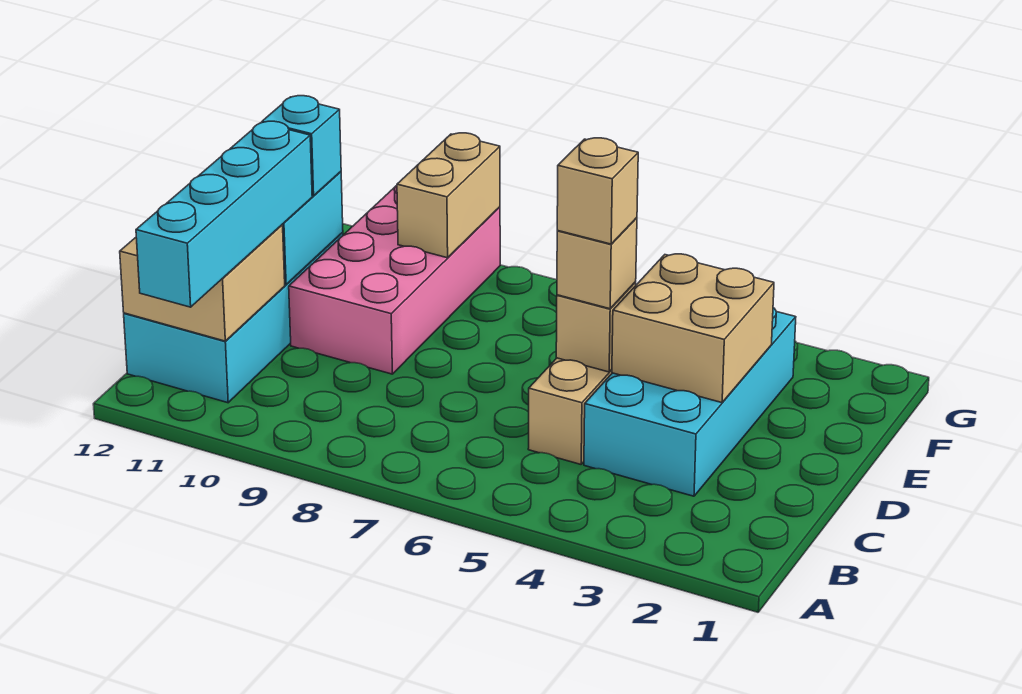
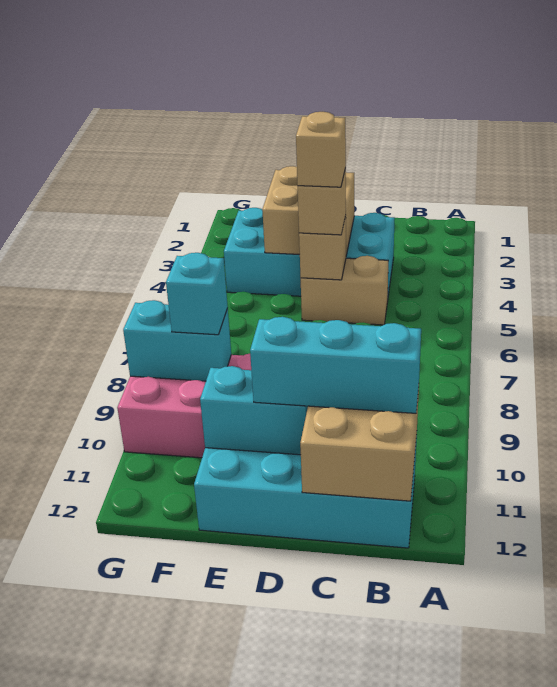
cyan 1x4 brick [136,121,312,307] -> cyan 1x3 brick [250,317,421,413]
cyan 1x1 brick [262,96,341,196] -> cyan 1x1 brick moved to [166,253,228,335]
tan 1x2 brick [397,133,500,258] -> cyan 1x2 brick [123,300,231,381]

